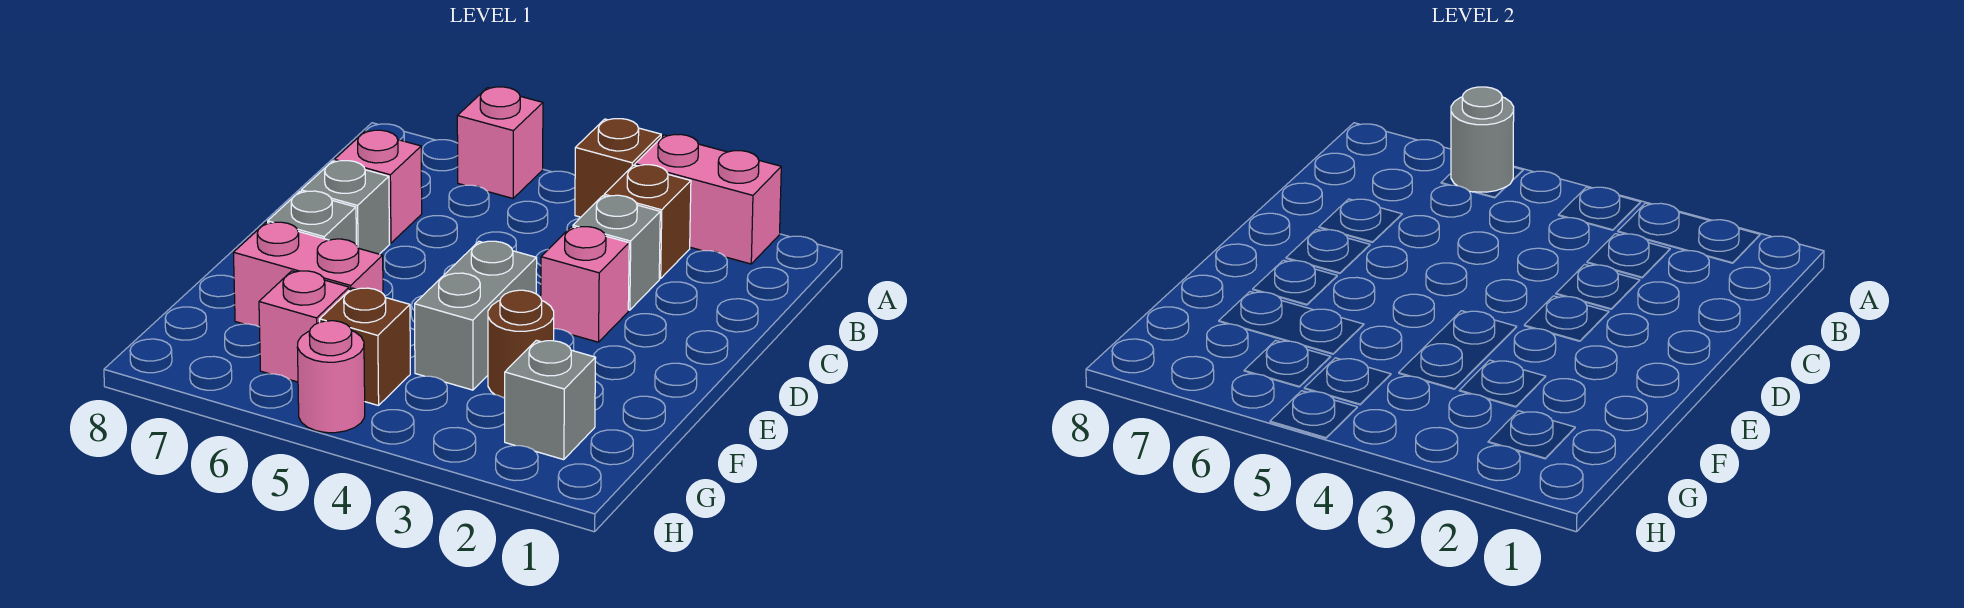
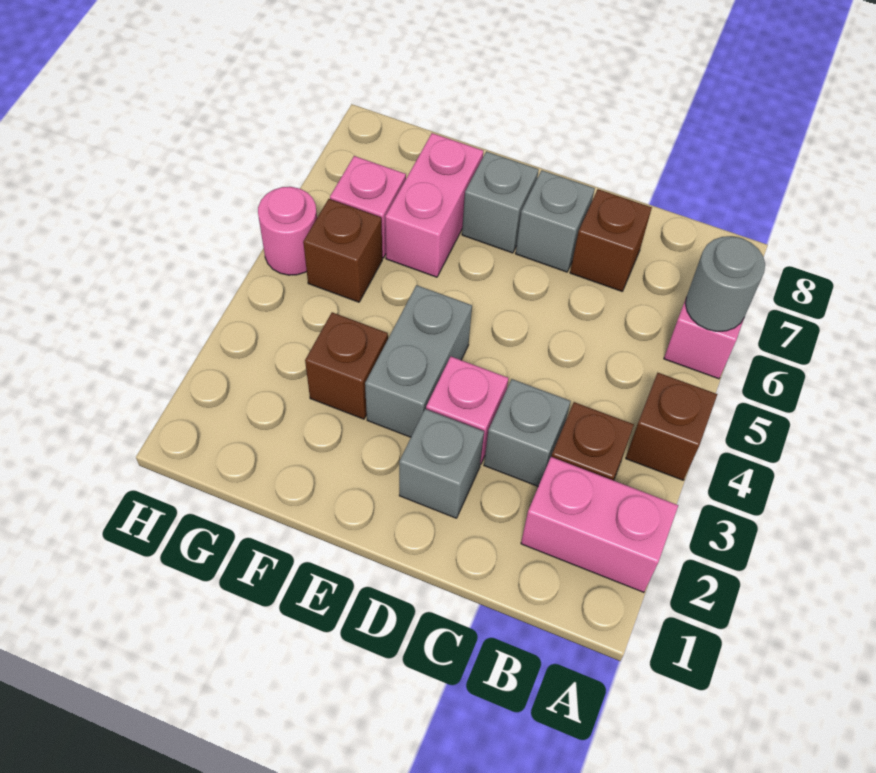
pink 1x2 brick [635,134,781,264] -> pink 1x2 brick turned to [521,457,678,592]
pink 1x1 brick [334,130,422,243] -> brown 1x1 brick [570,189,652,291]
grey 1x2 brick [415,241,537,390] -> grey 1x2 brick turned to [365,285,472,437]
brown 1x1 round brick [488,290,554,398] -> brown 1x1 brick [305,312,388,419]
grey 1x1 brick [505,340,596,460] -> grey 1x1 brick moved to [399,409,484,518]

